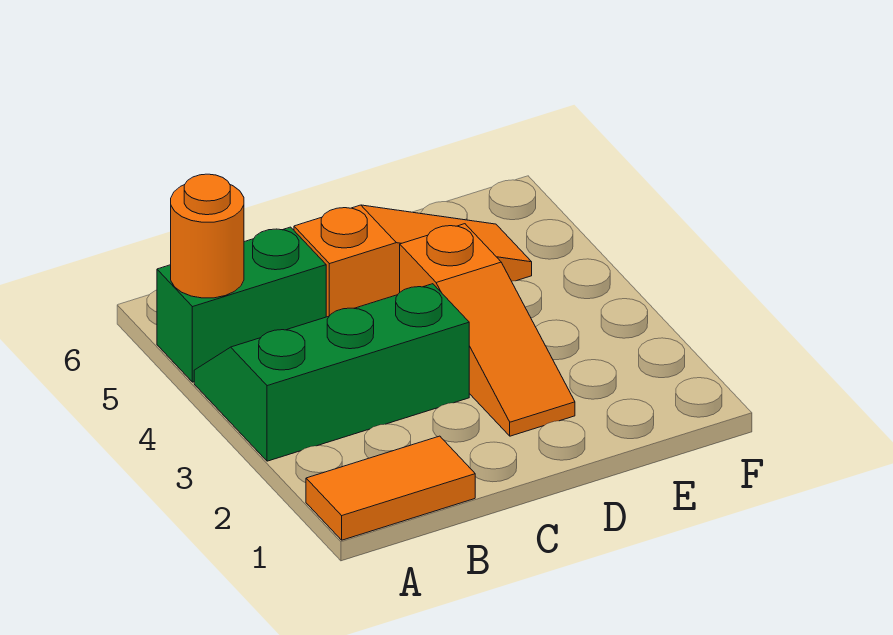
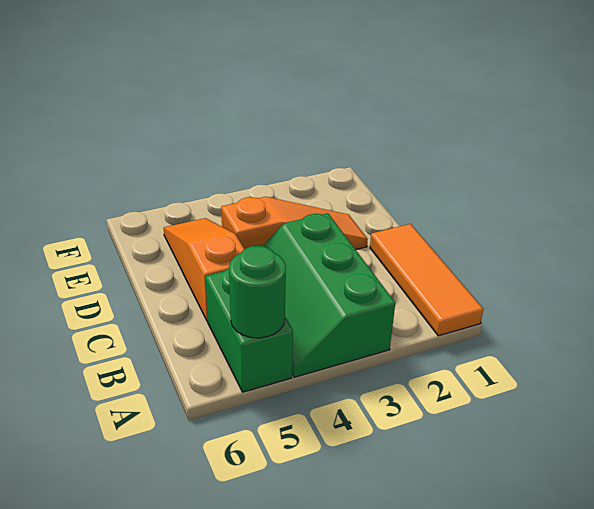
orange 1x2 tile [306,436,475,540] -> orange 1x3 tile [370,224,483,336]
orange 1x1 round brick [171,174,244,298] -> green 1x1 round brick [229,246,286,338]

